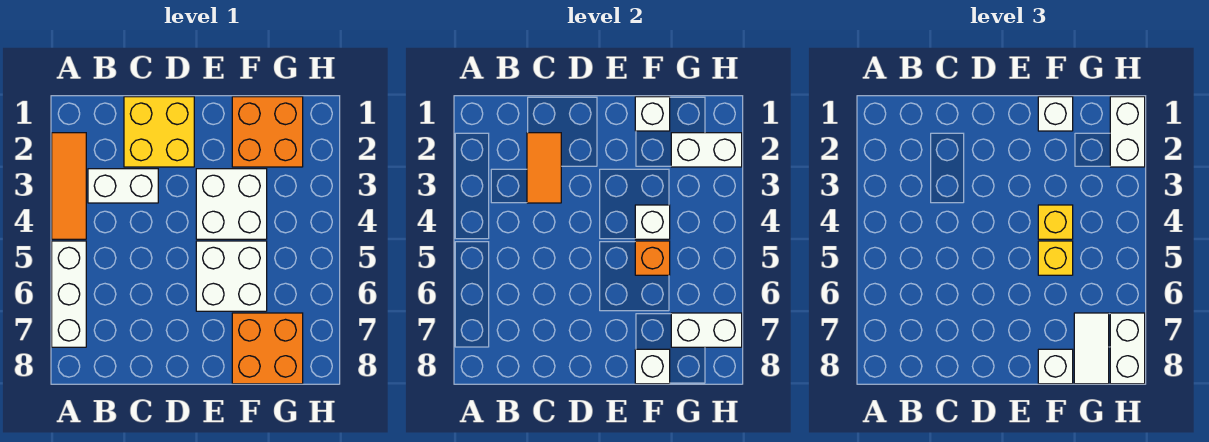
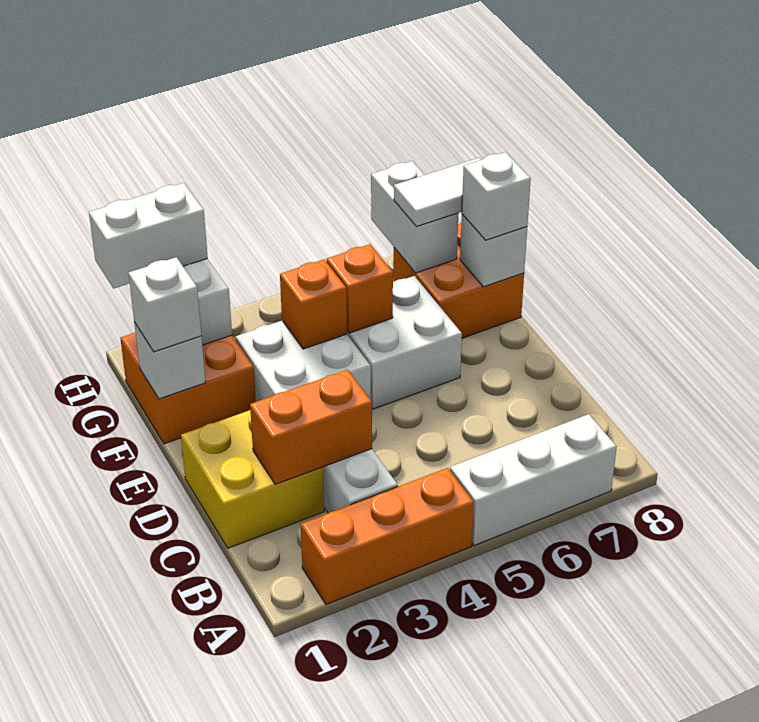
orange 1x3 tile [52,133,86,239] -> orange 1x3 brick [301,468,474,604]
orange 1x2 tile [527,133,561,203] -> orange 1x2 brick [250,370,372,484]
white 1x1 brick [635,205,670,239] -> orange 1x1 brick [280,259,347,349]
yellow 1x1 brick [1038,205,1073,239] -> none
yellow 1x1 brick [1038,241,1073,275] -> none
white 1x2 brick [1110,313,1145,384] -> none

